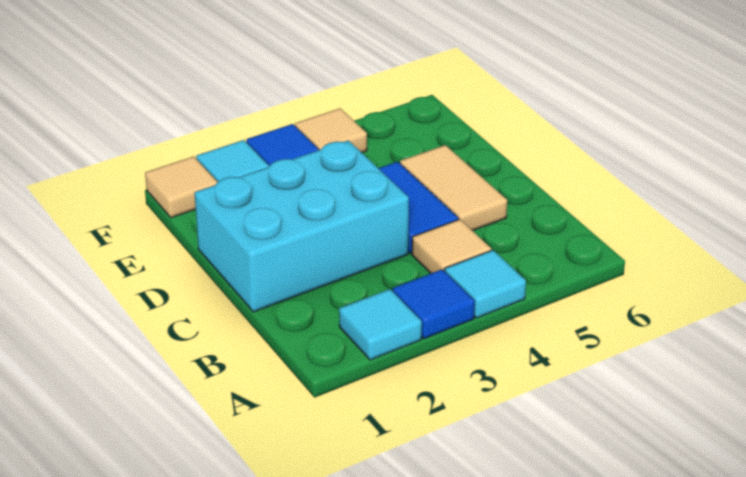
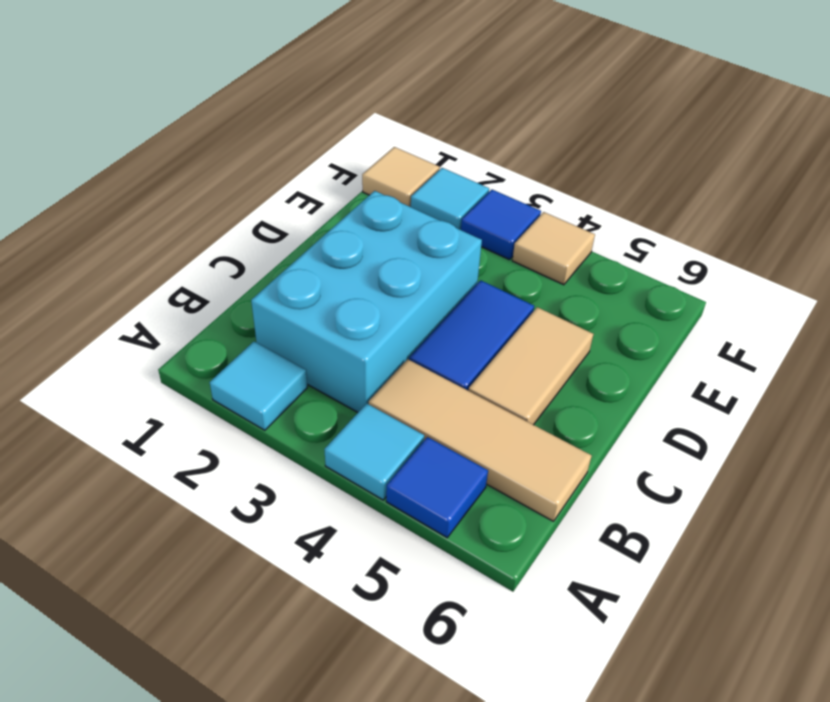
blue 1x1 tile [393,269,475,339] -> blue 1x1 tile moved to [386,437,488,538]
tan 1x1 tile [412,219,491,273] -> tan 1x3 tile [369,359,592,521]
cyan 2x3 brick [195,140,409,312] -> cyan 2x3 brick turned to [251,191,482,412]

